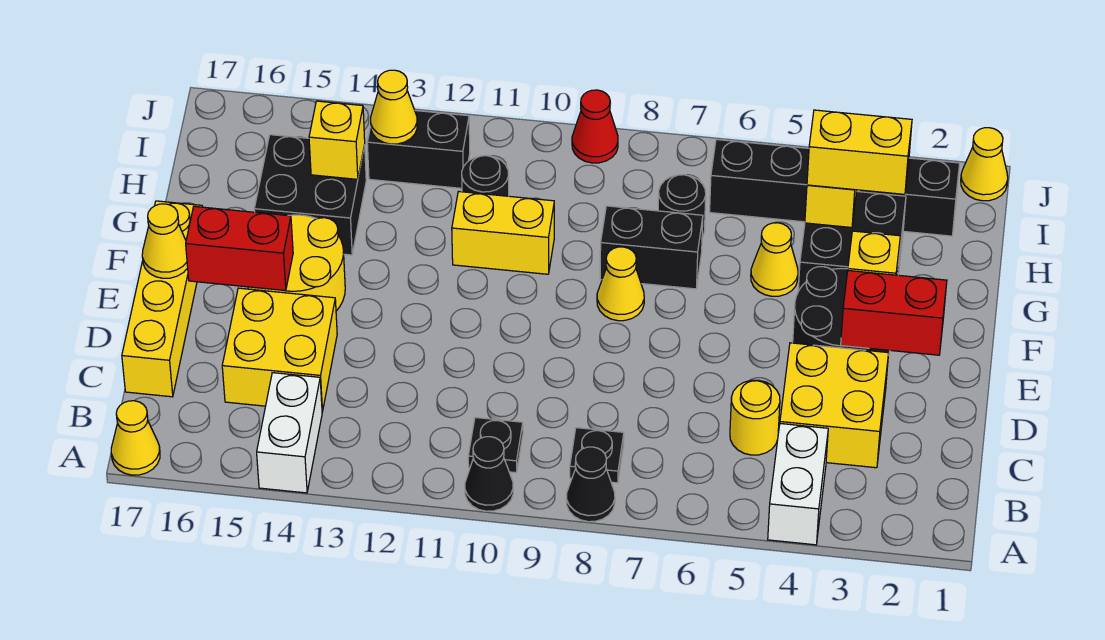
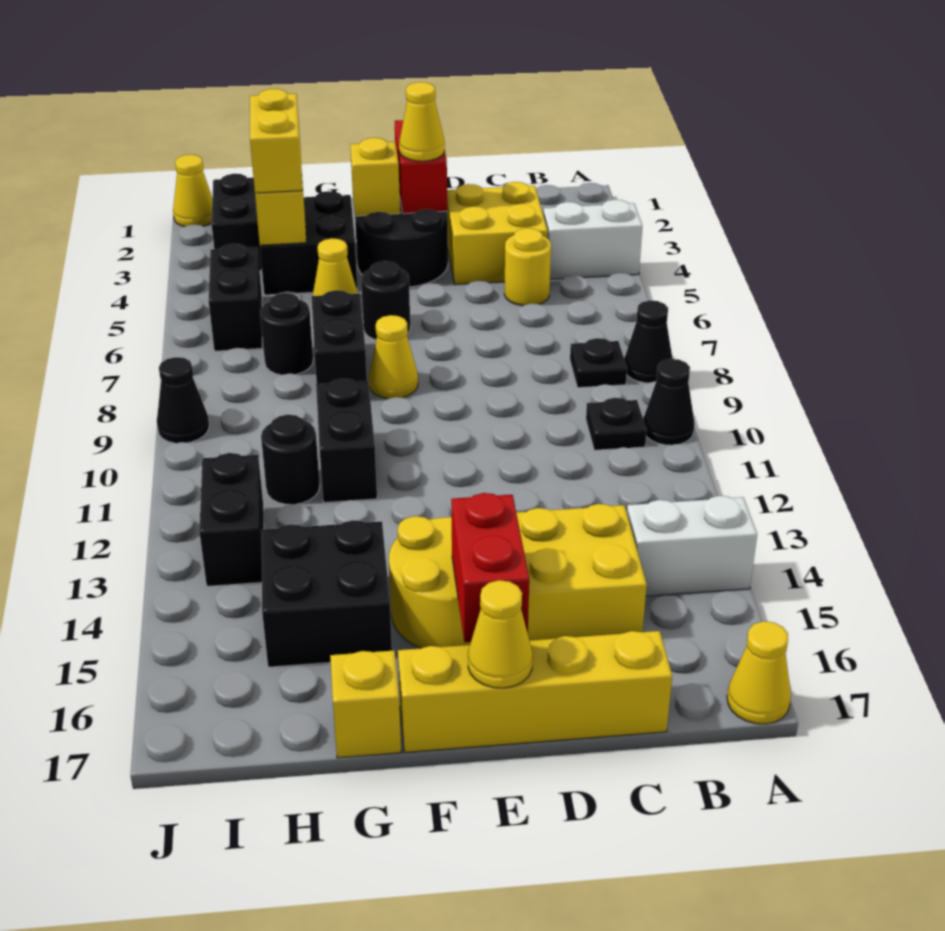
none -> black 1x1 round brick [361,261,410,340]
yellow 1x2 brick [452,192,554,274] -> black 1x2 brick [316,379,377,503]
yellow 1x1 brick [309,101,365,179] -> yellow 1x1 brick moved to [330,650,401,758]
yellow 1x1 cone [371,70,417,144] -> yellow 1x1 cone moved to [399,82,445,161]
red 1x1 cone [572,90,618,163] -> black 1x1 cone [157,357,209,443]

